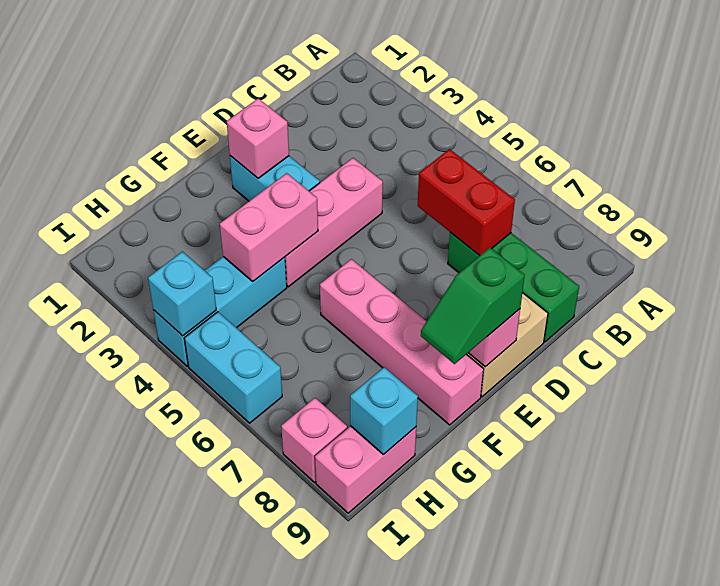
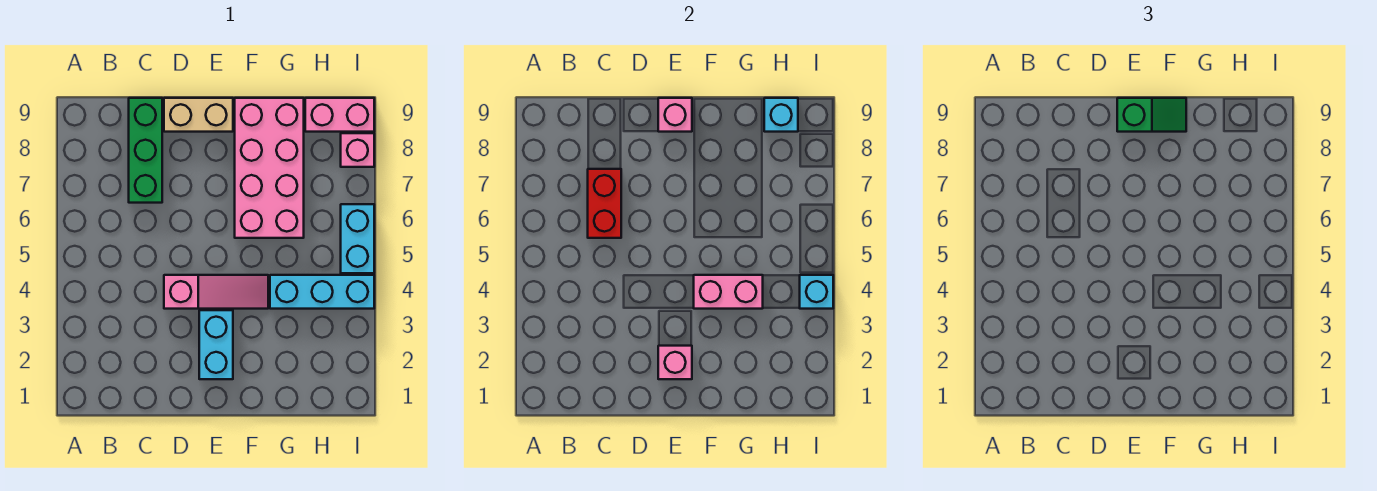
pink 1x3 brick [285,158,383,287] -> pink 1x3 slope [164,275,268,309]
pink 1x4 brick [320,259,484,425] -> pink 2x4 brick [235,98,304,238]

